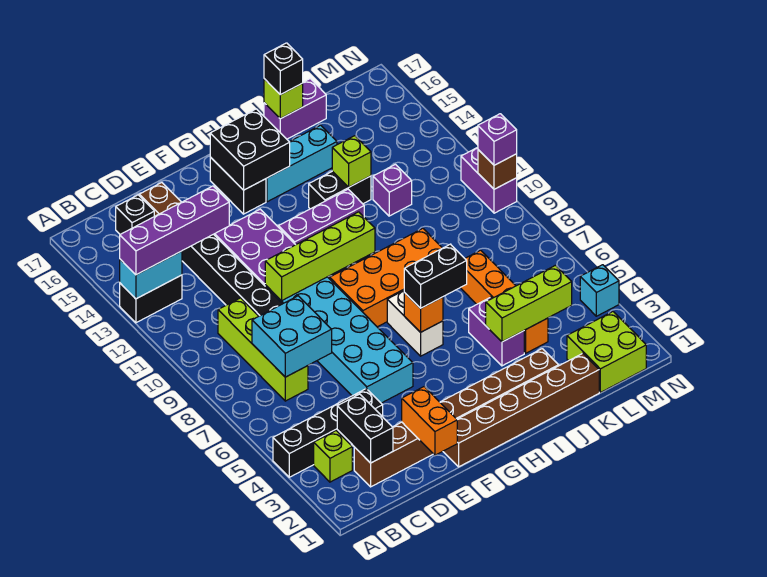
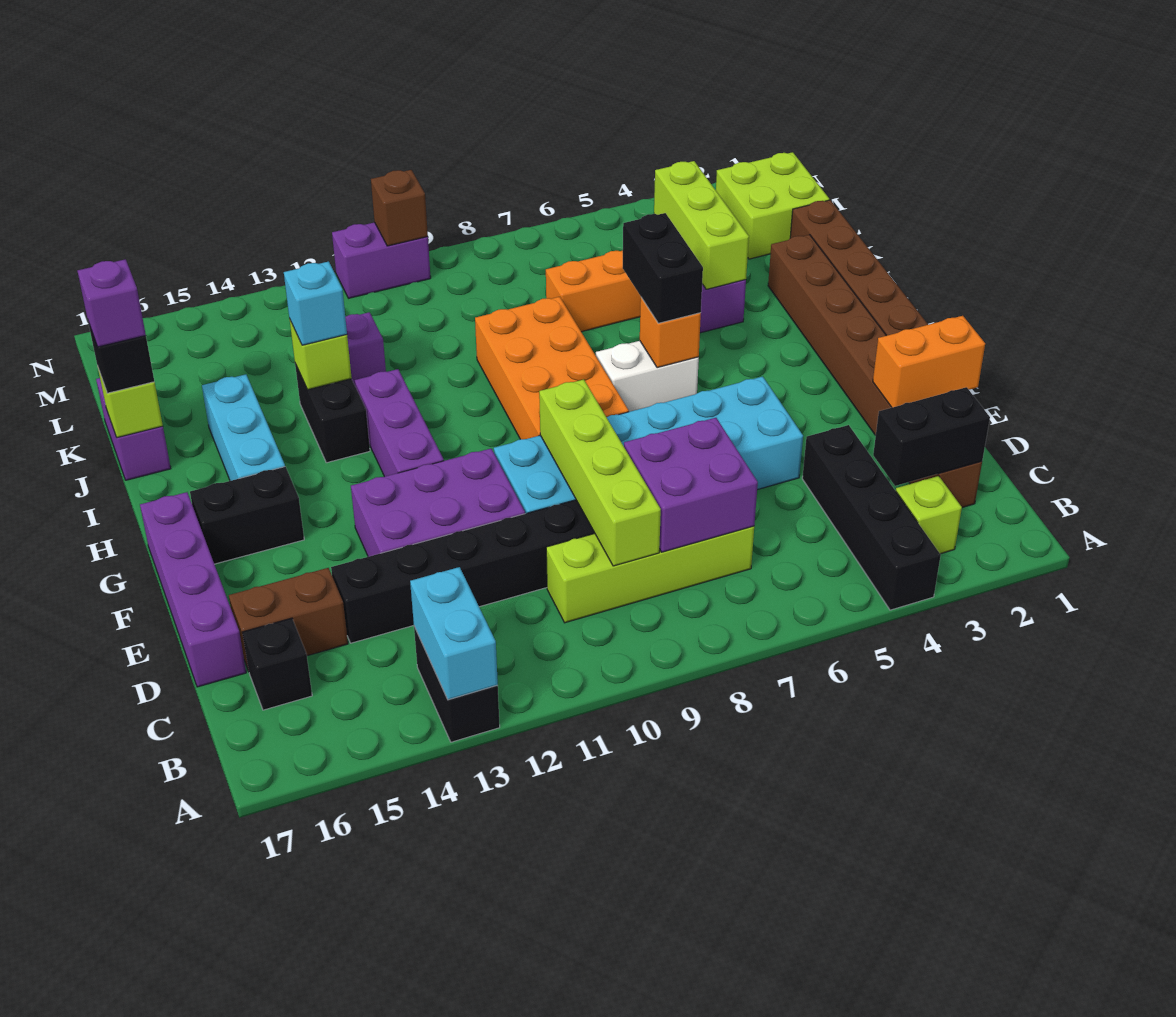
purple 1x4 brick [120,186,229,275] -> purple 1x4 brick moved to [140,492,246,687]
cyan 2x2 brick [252,296,332,377] -> purple 2x2 brick [624,418,758,552]
lime 1x4 brick [265,212,375,301] -> lime 1x4 brick moved to [539,379,661,566]
black 2x2 brick [210,109,290,190] -> none
cyan 1x1 brick [580,265,619,316] -> cyan 1x1 brick moved to [284,261,347,345]
purple 1x1 brick [478,114,517,165] -> purple 1x1 brick moved to [78,259,146,347]

